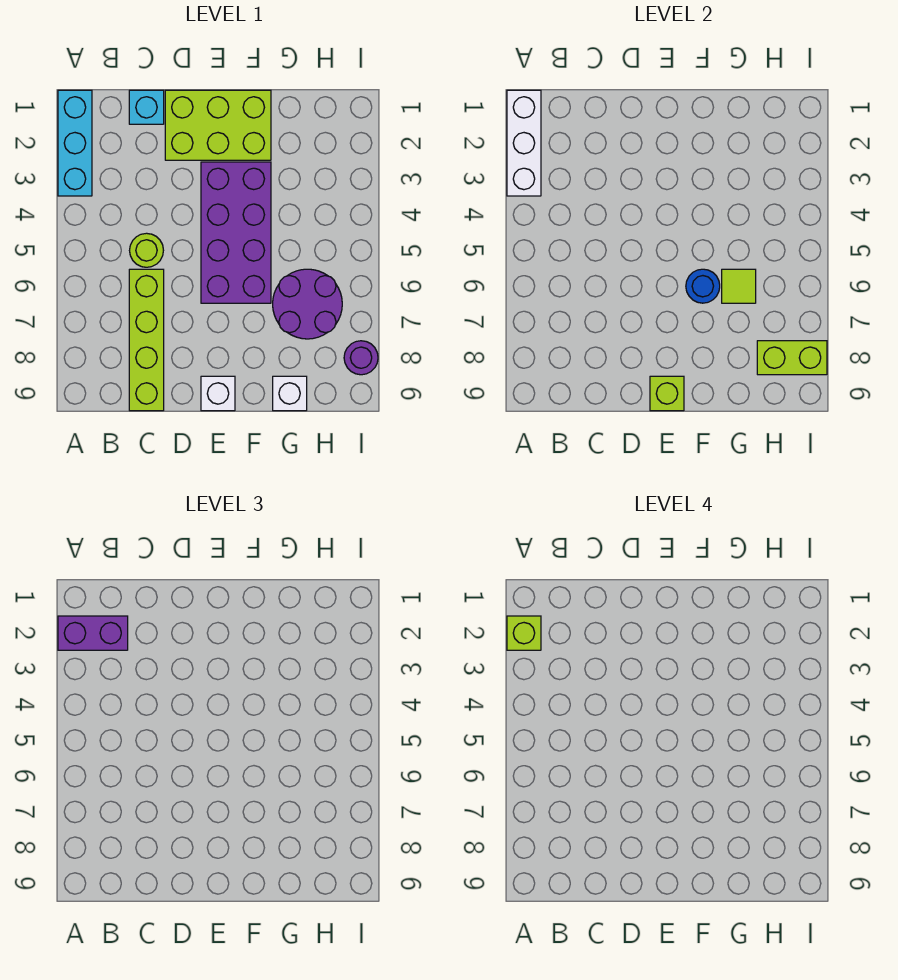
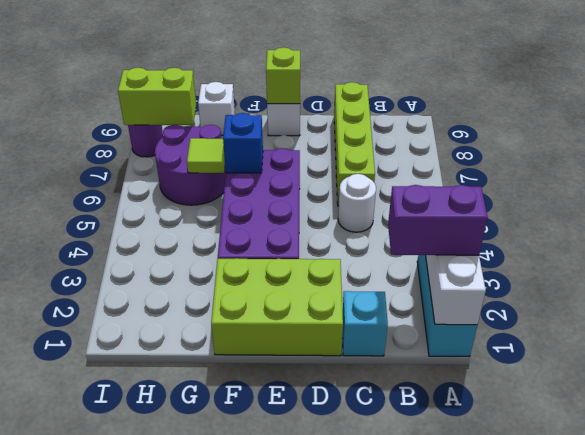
lime 1x1 brick [507,616,541,650] -> none
lime 1x1 round brick [130,233,163,267] -> white 1x1 round brick [338,174,376,232]
blue 1x1 round brick [686,269,720,303] -> blue 1x1 brick [223,113,263,173]

